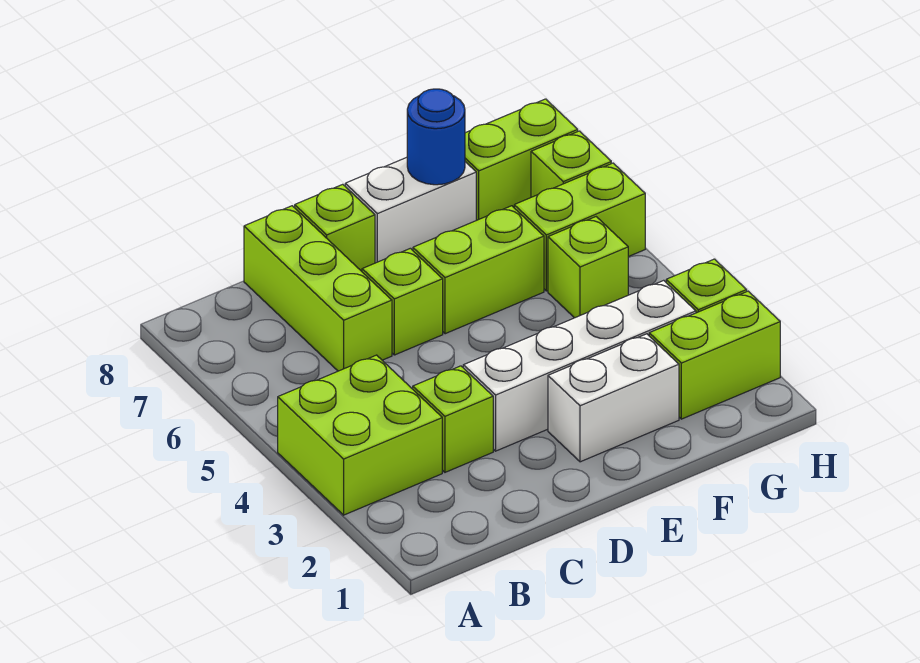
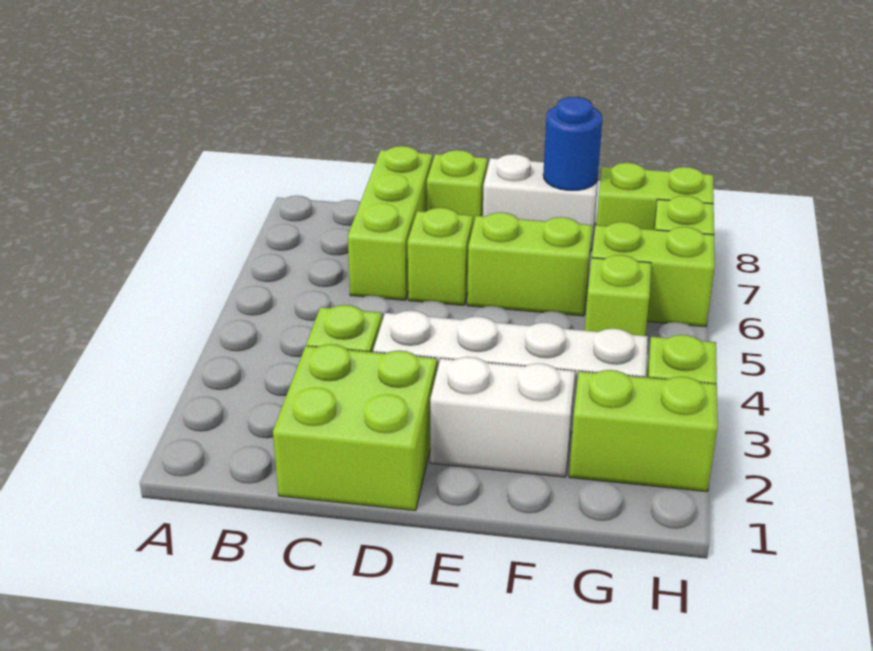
lime 2x2 brick [278,355,442,515] -> lime 2x2 brick moved to [273,344,437,510]

